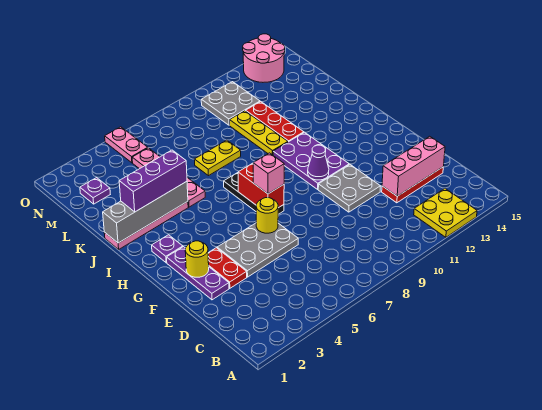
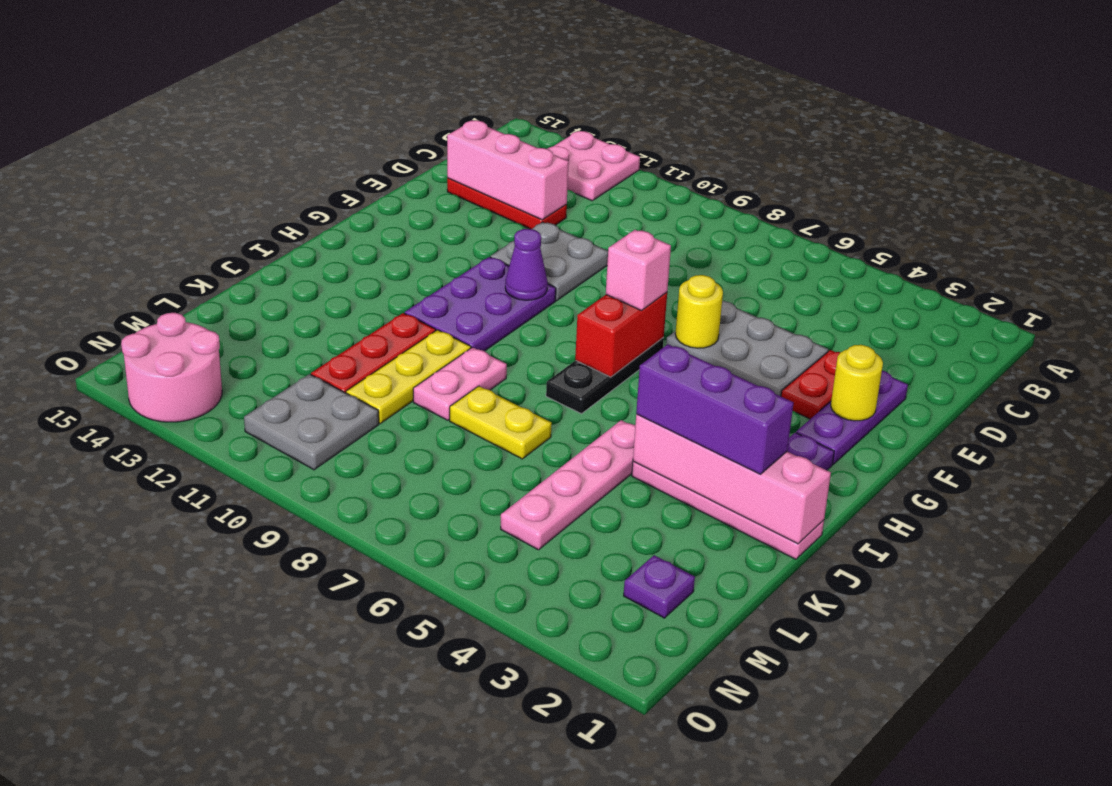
yellow 2x2 plate [414,189,477,237] -> pink 2x2 plate [548,131,640,201]
grey 1x4 brick [103,181,188,243] -> pink 1x4 brick [633,415,831,544]
pink 1x2 plate [105,127,148,163] -> pink 1x2 plate moved to [413,347,507,420]

